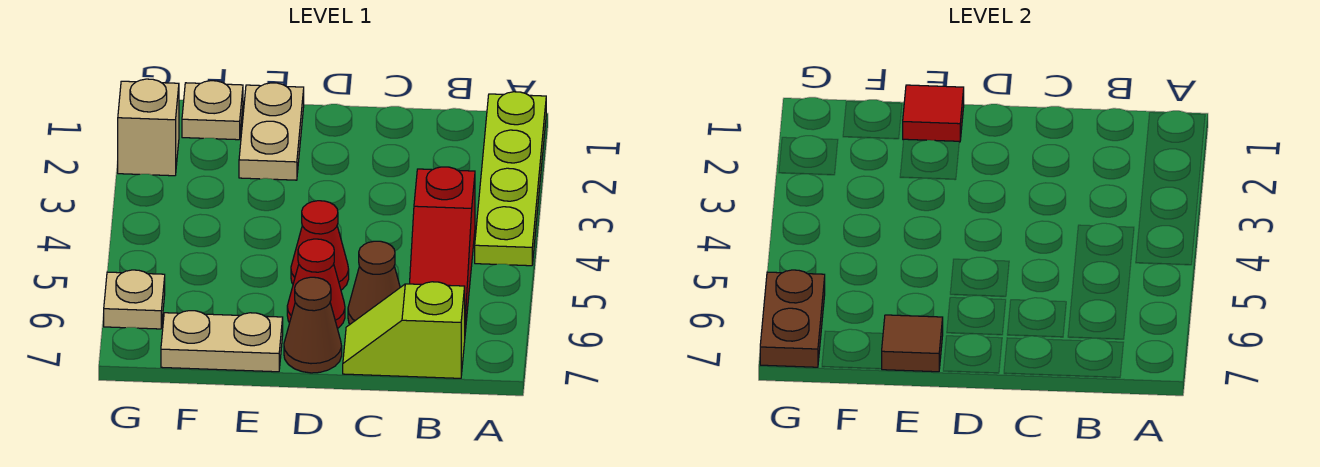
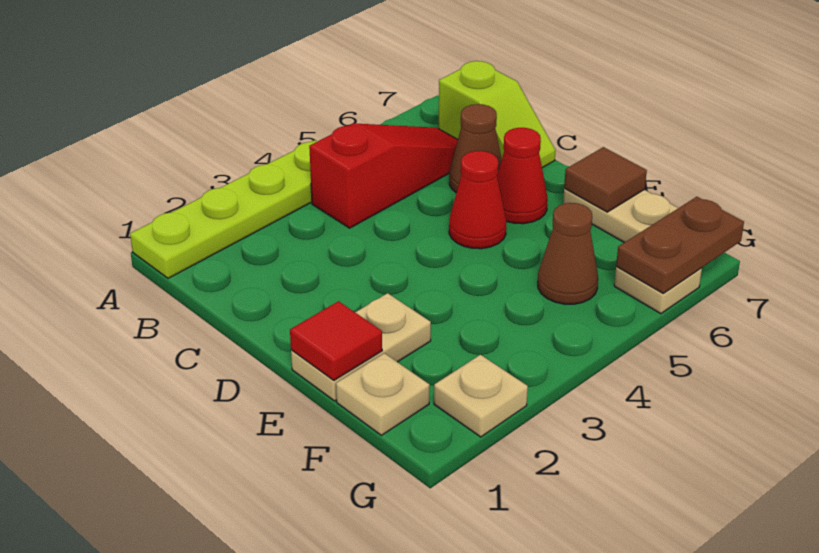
brown 1x1 cone [284,277,342,373] -> brown 1x1 cone moved to [538,203,598,304]
tan 1x1 brick [118,79,179,176] -> tan 1x1 plate [434,355,528,437]

